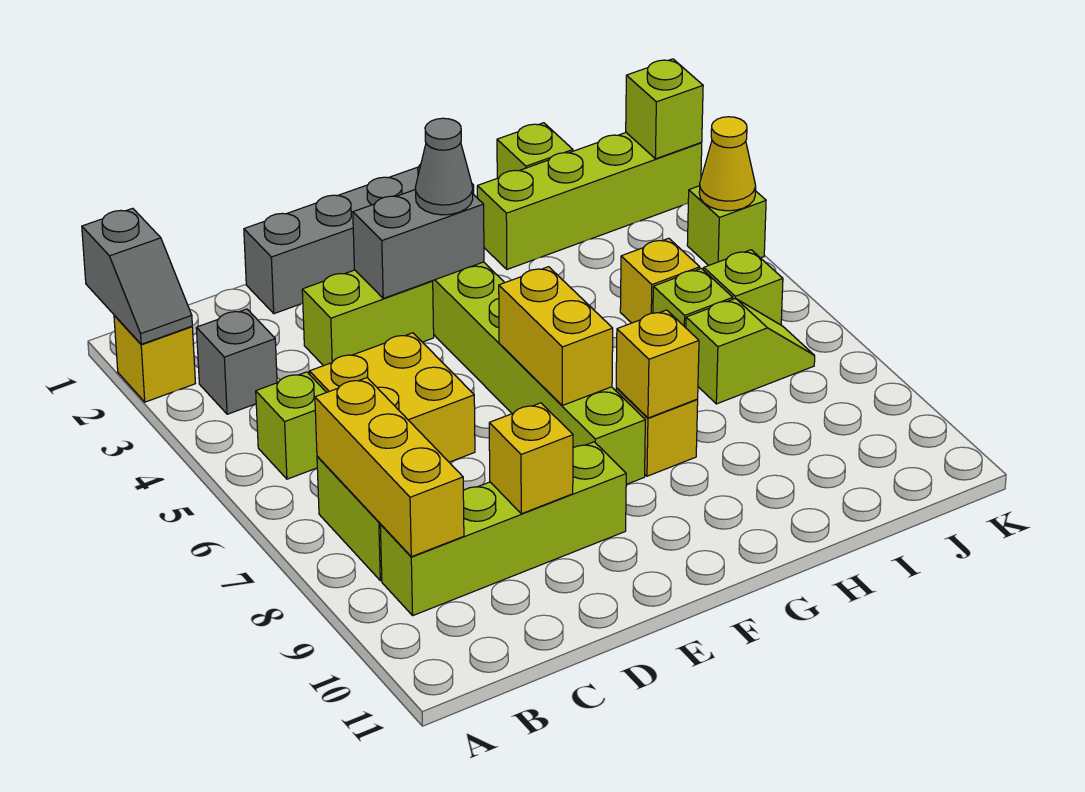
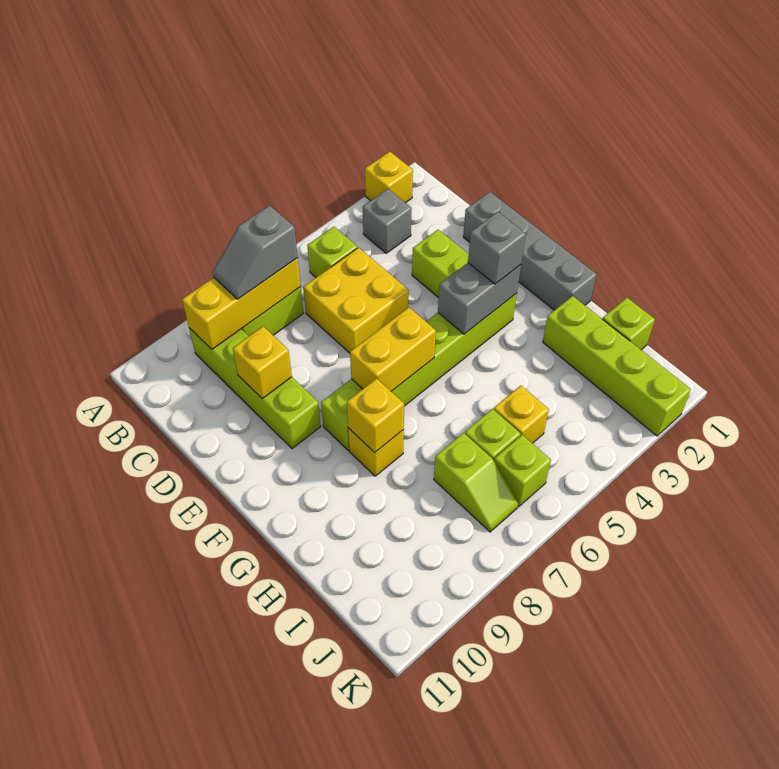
grey 1x2 slope [82,208,192,344] -> grey 1x2 slope moved to [213,205,298,299]
grey 1x2 brick [353,190,484,298] -> grey 1x2 brick turned to [438,263,521,334]
grey 1x1 cone [415,118,473,215] -> grey 1x1 brick [468,212,526,284]
lime 1x1 brick [626,59,703,159] -> none
lime 1x1 brick [687,186,766,265] -> none
yellow 1x1 cone [699,117,756,211] -> none

